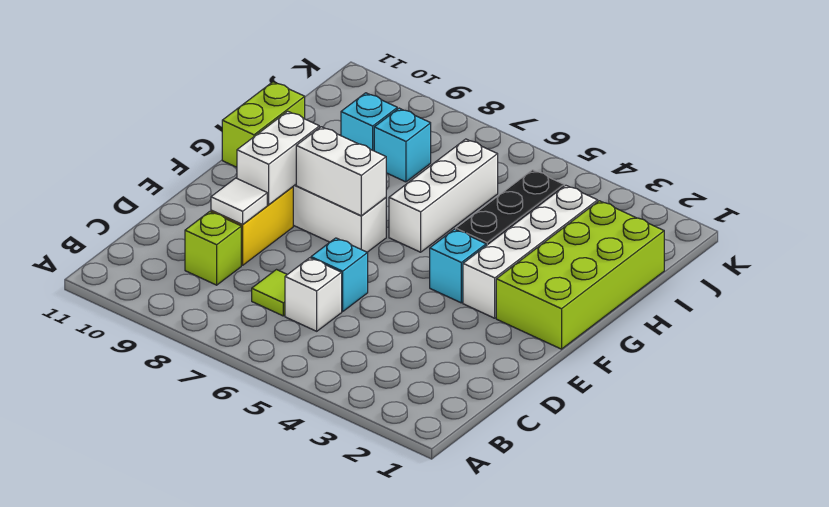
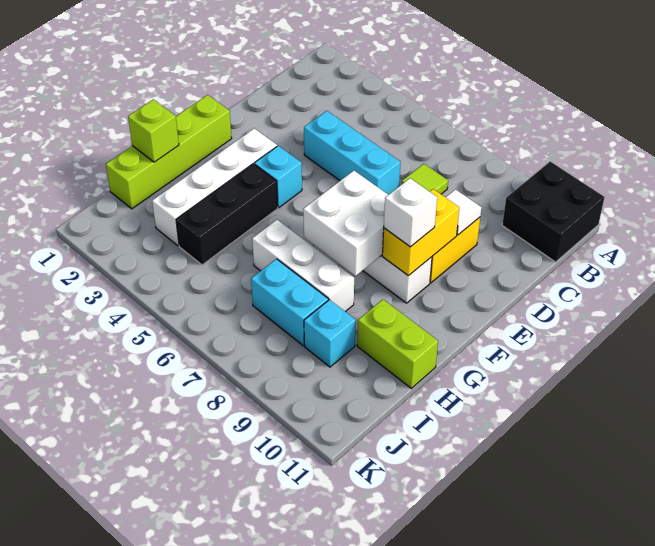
none -> black 2x2 brick [502,162,605,262]
white 1x1 brick [285,258,342,331] -> white 1x1 brick moved to [384,178,437,247]
lime 1x1 brick [185,212,241,285] -> lime 1x1 brick moved to [128,99,179,162]
cyan 1x1 brick [311,238,368,312] -> cyan 1x3 brick [304,111,400,195]
white 1x2 brick [237,111,319,205] -> yellow 1x2 brick [382,189,459,276]
lime 2x4 brick [496,201,664,349] -> lime 1x4 brick [106,95,232,209]
white 1x2 brick [296,127,386,216] -> white 2x2 brick [303,171,388,276]
white 1x3 brick [389,139,498,252] -> white 1x3 brick turned to [252,220,354,312]
lime 1x2 brick [222,82,305,167] -> lime 1x2 brick turned to [357,300,438,388]
cyan 1x1 brick [374,108,431,182] -> cyan 1x2 brick [251,259,328,346]

